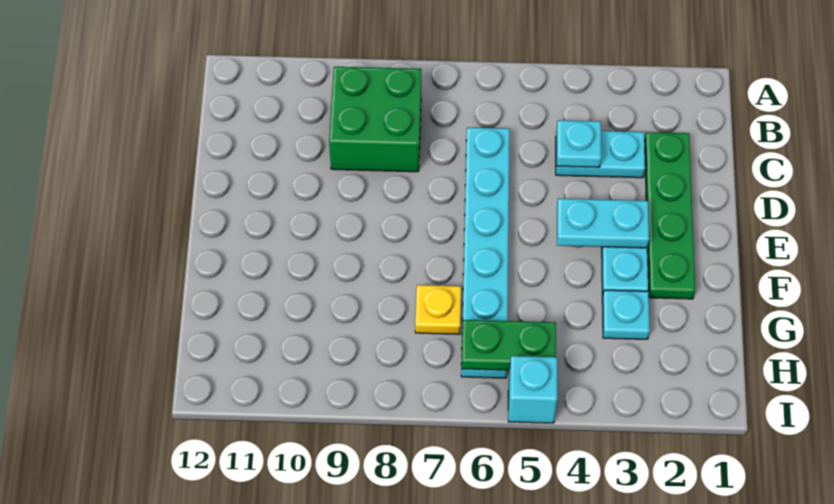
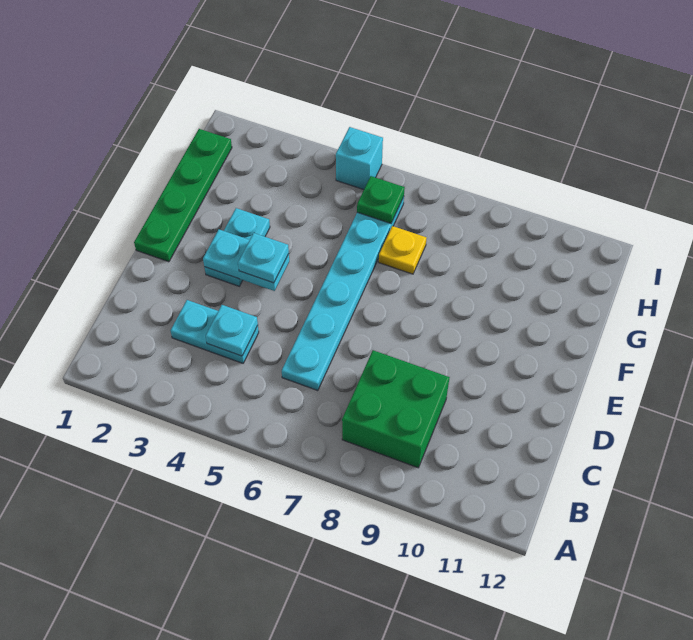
green 1x4 plate [645,132,695,299] -> green 1x4 plate moved to [134,129,232,262]
cyan 1x1 plate [602,290,650,339] -> cyan 1x1 plate moved to [238,233,289,283]
green 1x2 plate [462,320,556,370] -> green 1x1 plate [357,176,405,223]

